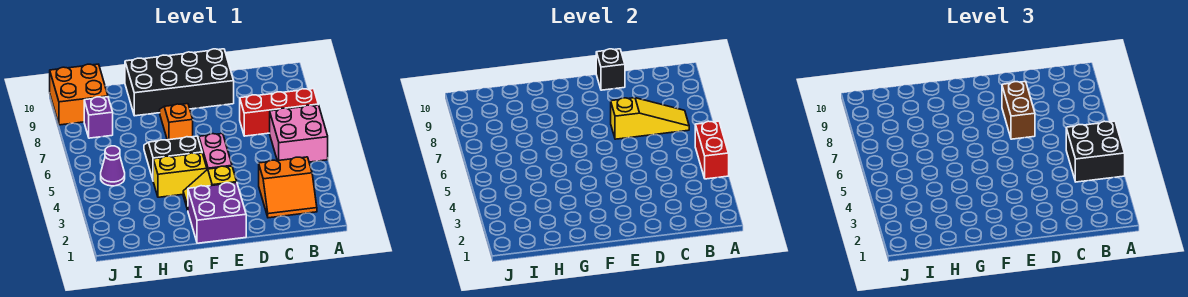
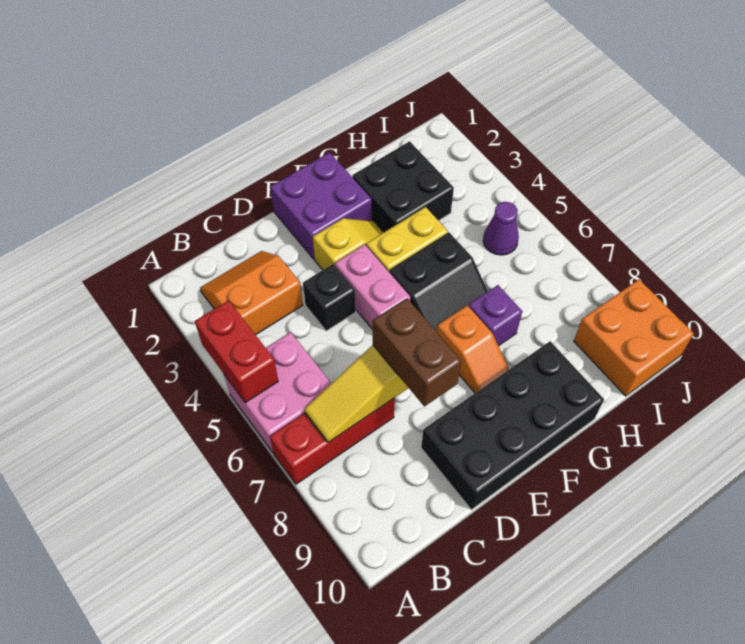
black 2x2 brick [1066,121,1125,182] -> black 2x2 brick moved to [352,141,454,233]
black 1x1 brick [596,49,625,90] -> black 1x1 brick moved to [303,264,356,331]
purple 1x1 brick [84,97,113,138] -> purple 1x1 brick moved to [469,285,522,346]

